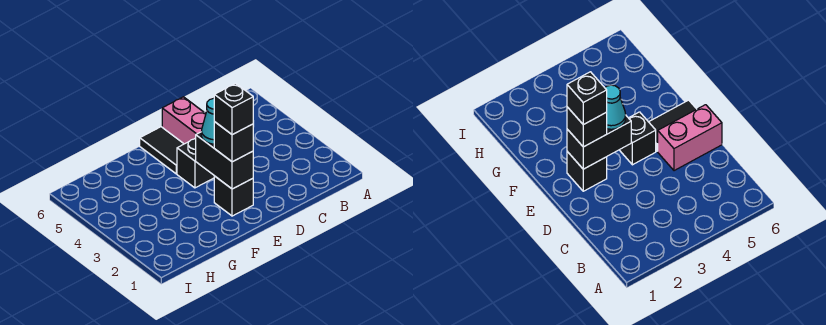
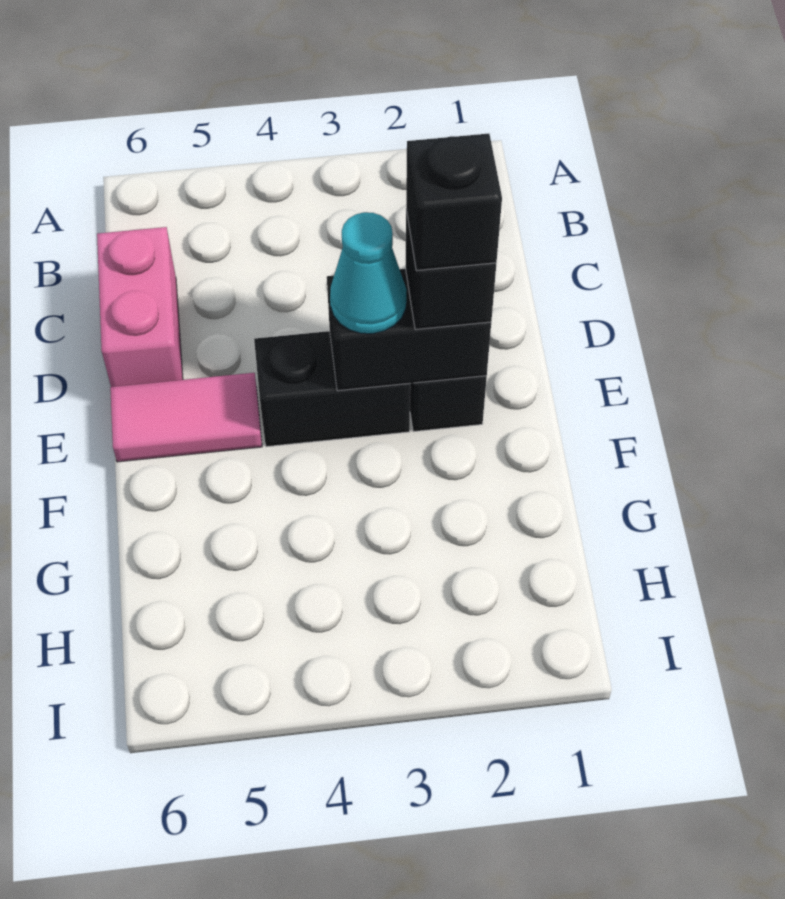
pink 1x2 brick [162,97,206,144] -> pink 1x2 brick turned to [97,227,183,387]
black 1x1 brick [177,138,214,188] -> black 1x2 brick [254,331,410,447]
black 1x2 tile [140,127,183,174] -> pink 1x2 tile [110,373,262,462]

